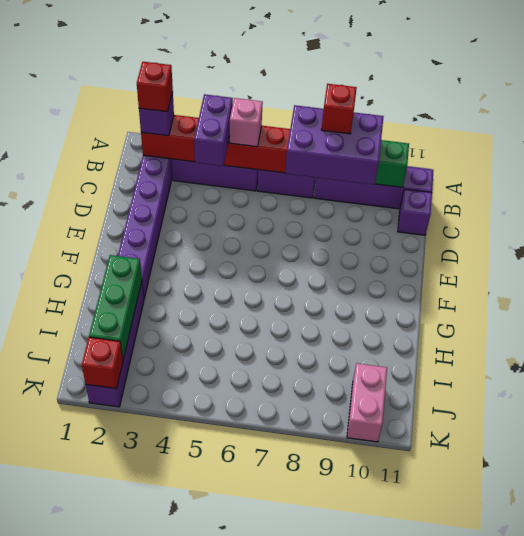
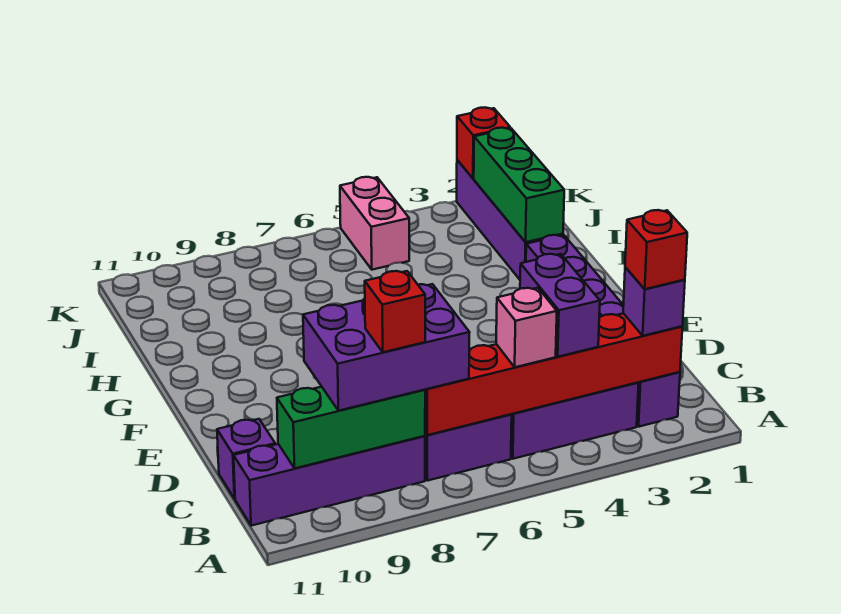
pink 1x2 brick [347,364,387,442] -> pink 1x2 brick moved to [340,177,409,270]

